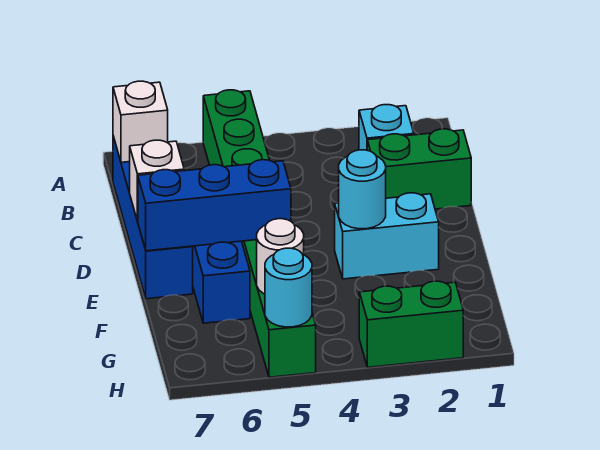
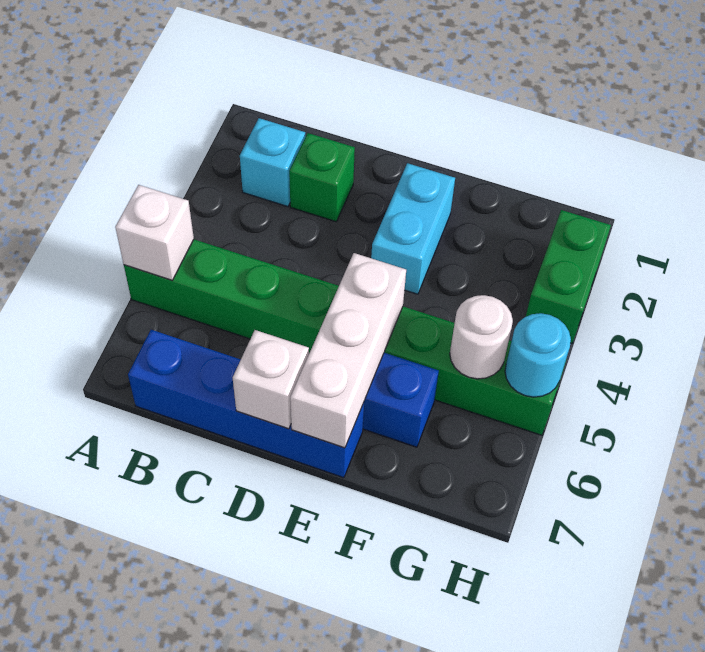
white 1x1 brick [113,81,168,162] -> white 1x1 brick moved to [115,185,194,280]
green 1x2 brick [367,129,471,209] -> green 1x1 brick [289,133,355,222]
cyan 1x1 round brick [339,150,386,229] -> none
blue 1x3 brick [138,160,291,251] -> white 1x3 brick [290,253,406,448]

